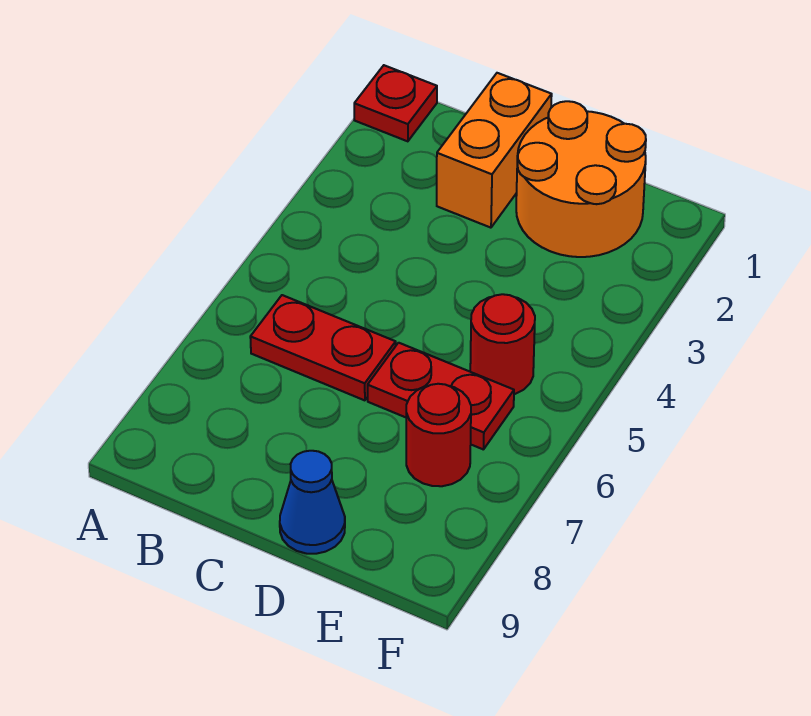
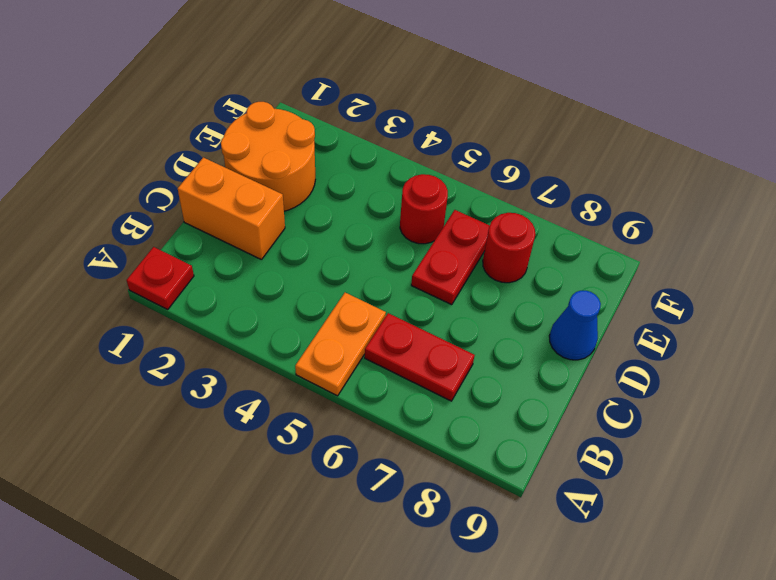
none -> orange 1x2 plate [295,293,386,396]
red 1x2 plate [250,295,396,400] -> red 1x2 plate turned to [365,313,475,401]

